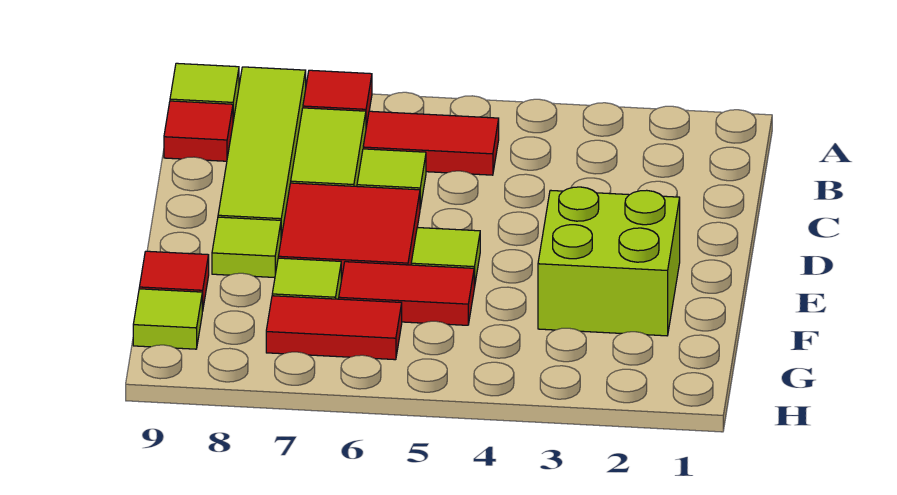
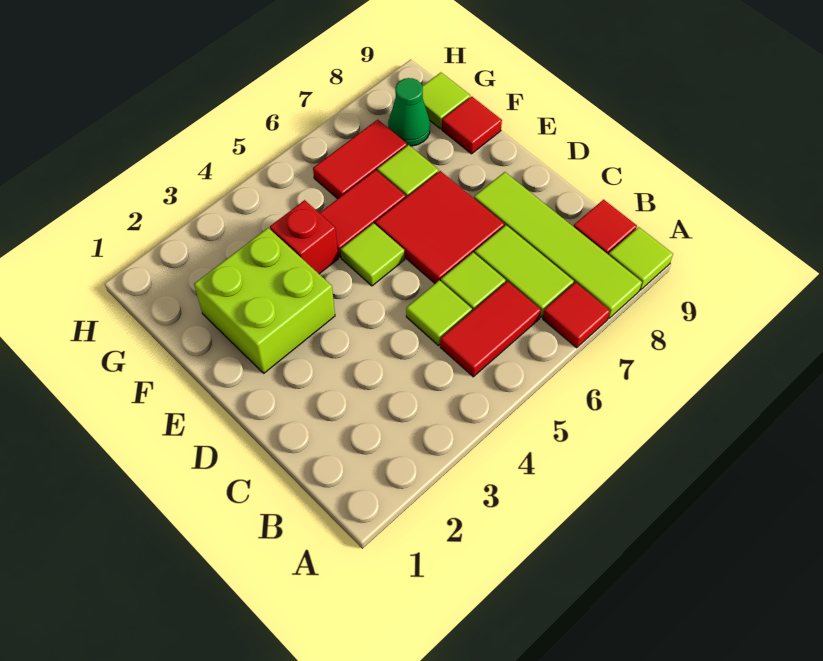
lime 1x1 tile [212,217,281,278] -> lime 1x1 tile moved to [406,280,472,346]
none -> red 1x1 brick [270,200,338,274]
none -> green 1x1 cone [388,78,430,146]

